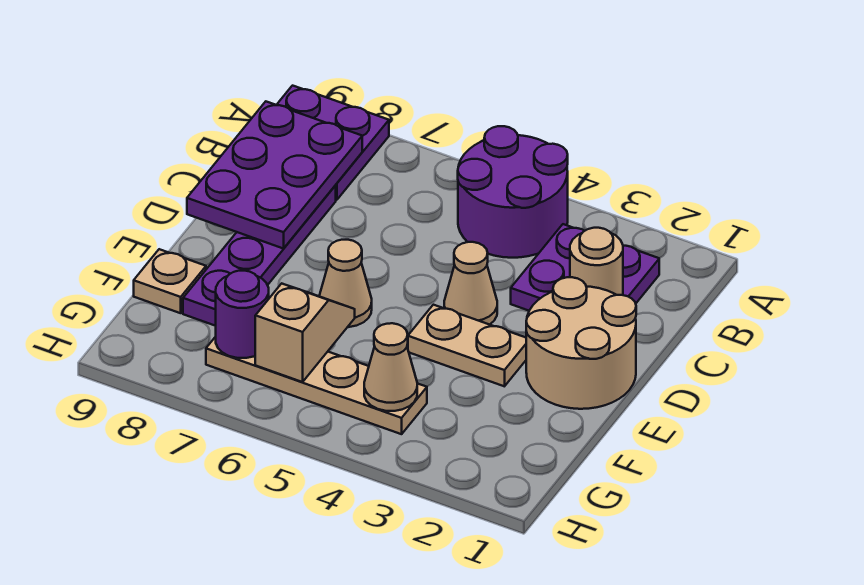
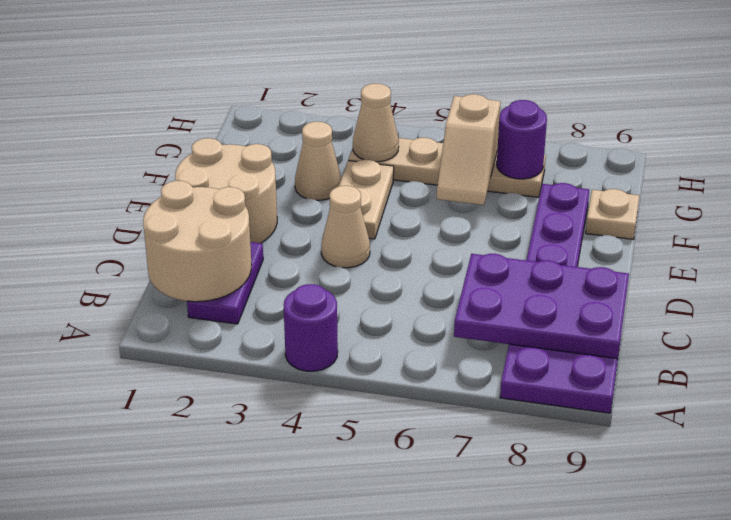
purple 2x2 round brick [458,126,568,258] -> purple 1x1 round brick [284,284,338,371]
purple 2x2 plate [511,224,659,311] -> purple 1x2 plate [187,242,263,324]
purple 2x3 plate [187,102,362,249] -> purple 2x3 plate turned to [454,254,629,359]
tan 1x1 round brick [570,228,623,295] -> tan 2x2 round brick [143,181,252,302]
tan 1x2 plate [408,305,526,386] -> tan 1x2 plate turned to [339,160,394,239]
tan 1x1 cone [319,240,372,327] -> tan 1x1 cone moved to [295,122,341,200]

